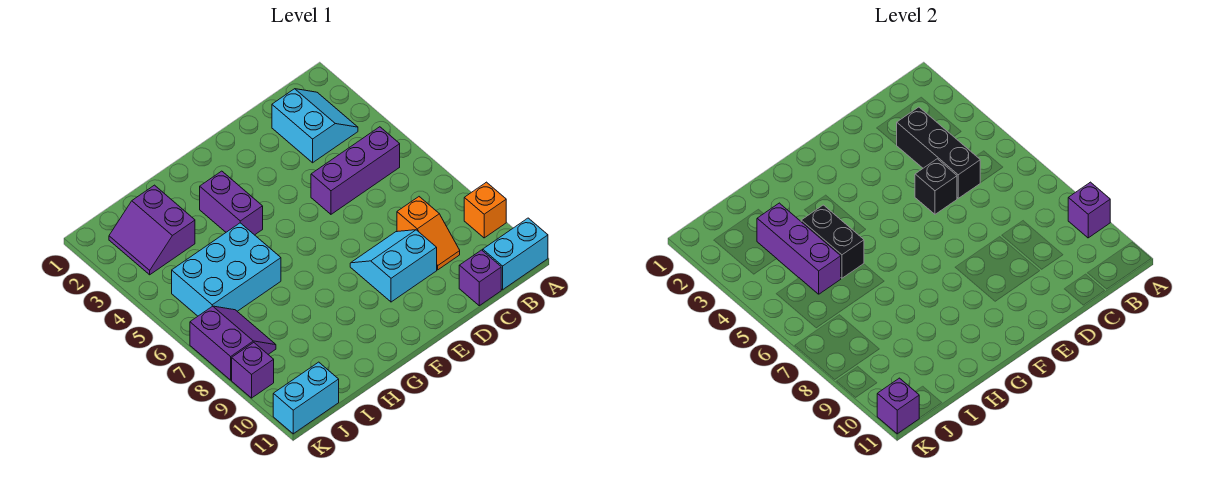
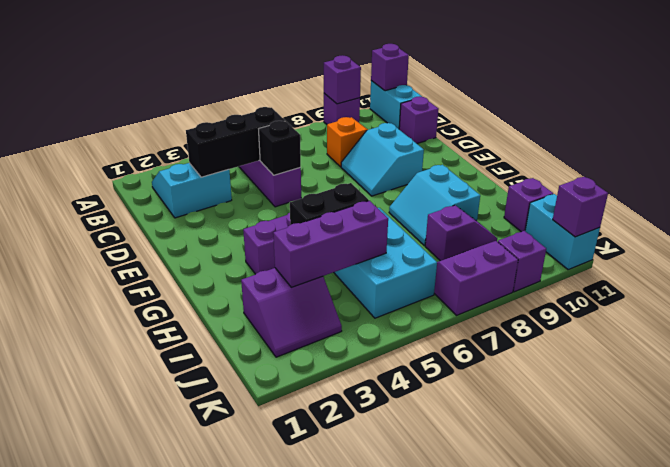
orange 1x1 brick [464,182,506,238] -> purple 1x1 brick [324,93,360,124]
none -> purple 1x1 brick [371,44,409,91]
none -> cyan 2x2 slope [389,165,480,246]
none -> purple 1x2 slope [425,205,497,261]
none -> purple 1x1 brick [504,178,553,232]

